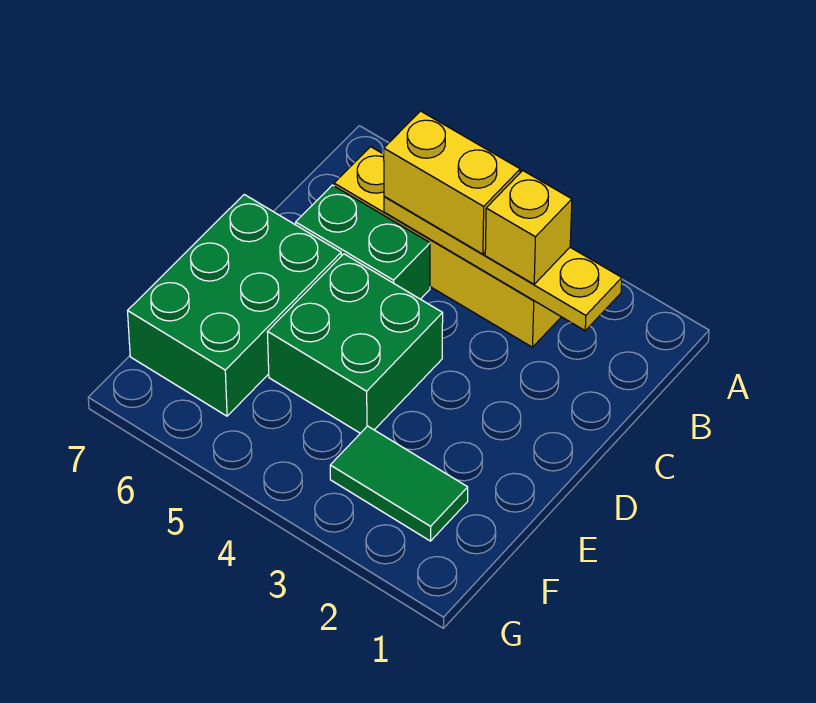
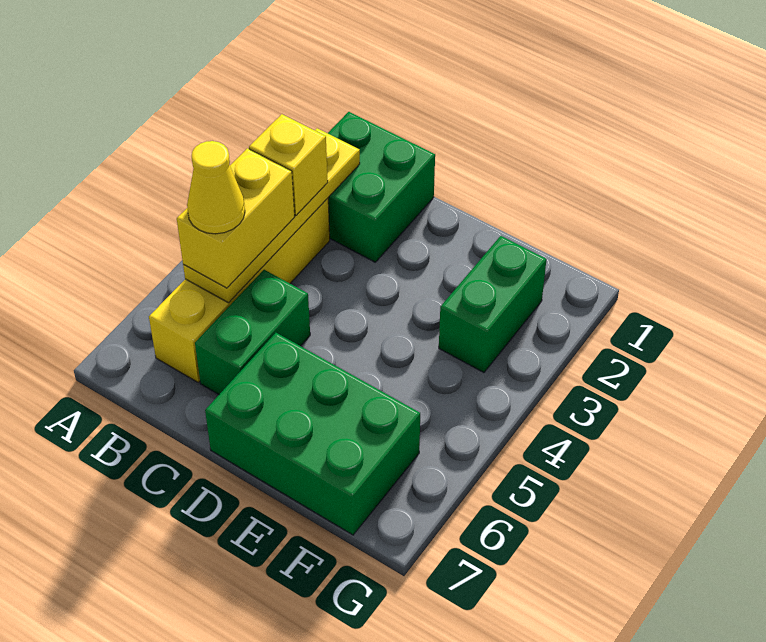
none -> yellow 1x1 cone [187,141,245,234]
green 2x2 brick [268,254,443,433] -> green 2x2 brick moved to [328,112,435,262]
green 1x2 tile [330,426,468,541] -> green 1x2 brick [439,236,547,373]

